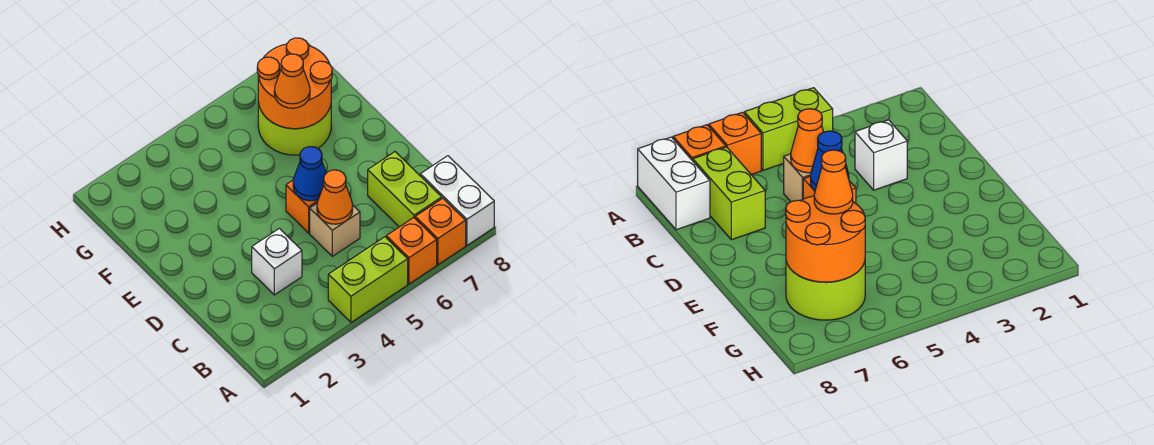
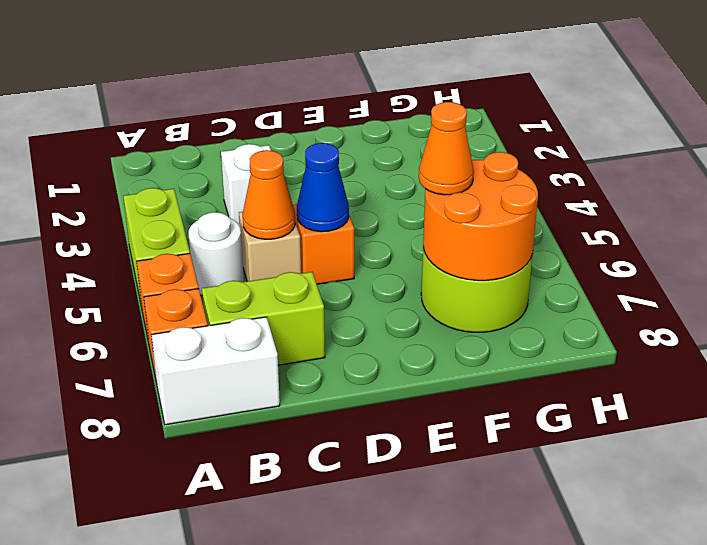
none -> white 1x1 round brick [189,212,244,295]

